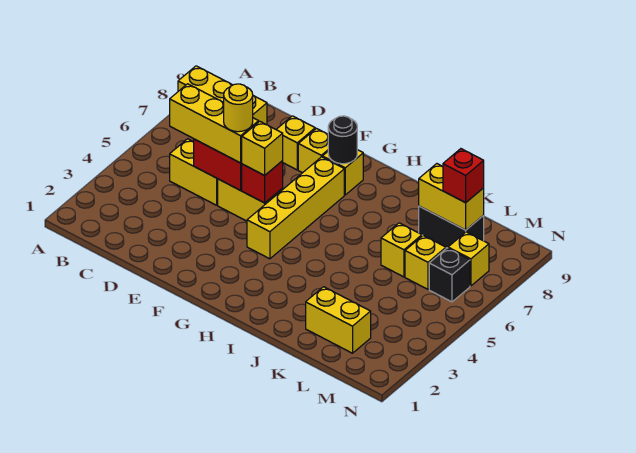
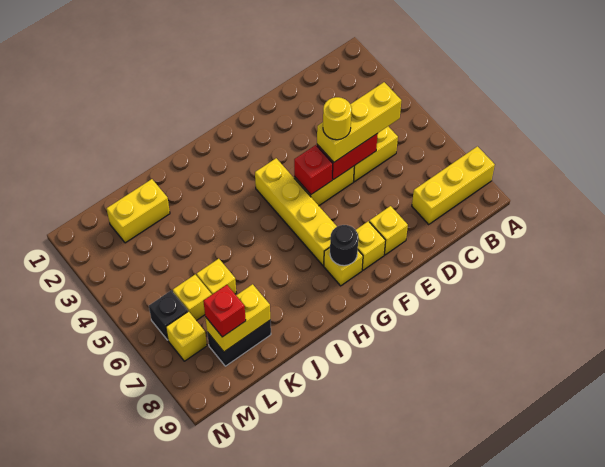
yellow 1x1 brick [241,121,283,175] -> none

